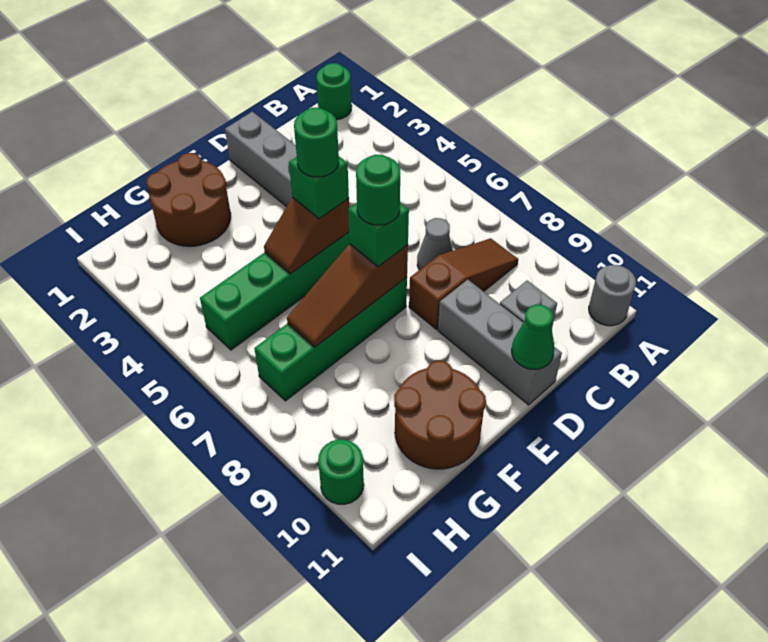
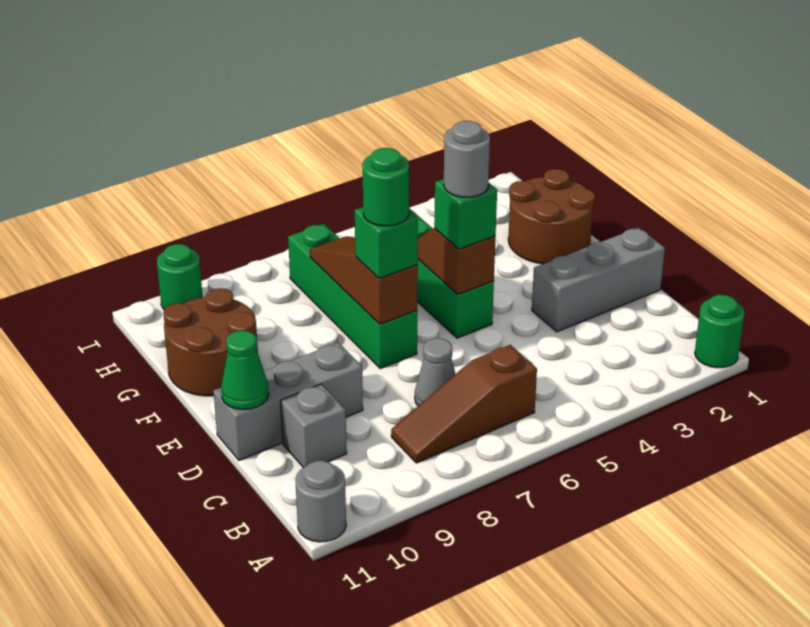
brown 1x3 slope [409,238,518,329] -> brown 1x3 slope turned to [391,345,537,463]
green 1x1 round brick [294,108,339,177] -> grey 1x1 round brick [444,121,490,197]

